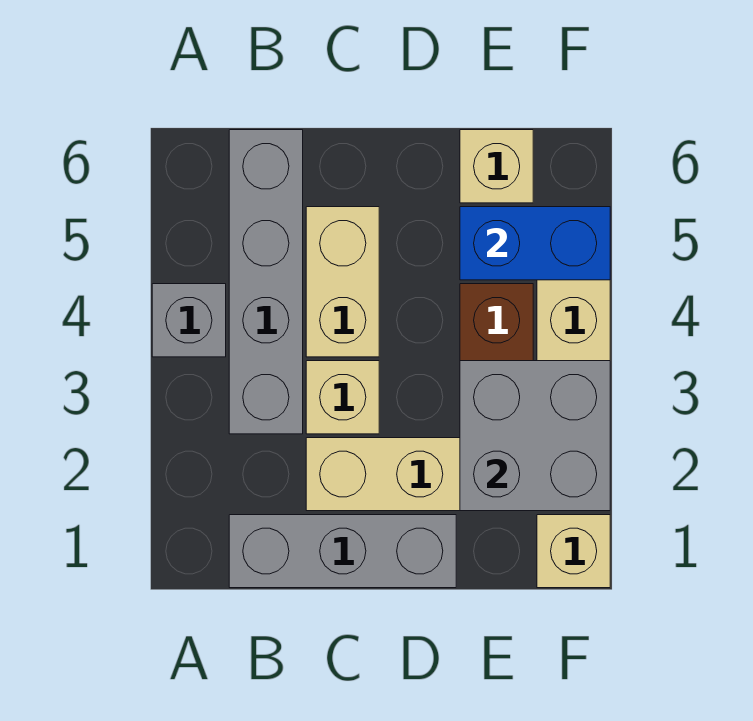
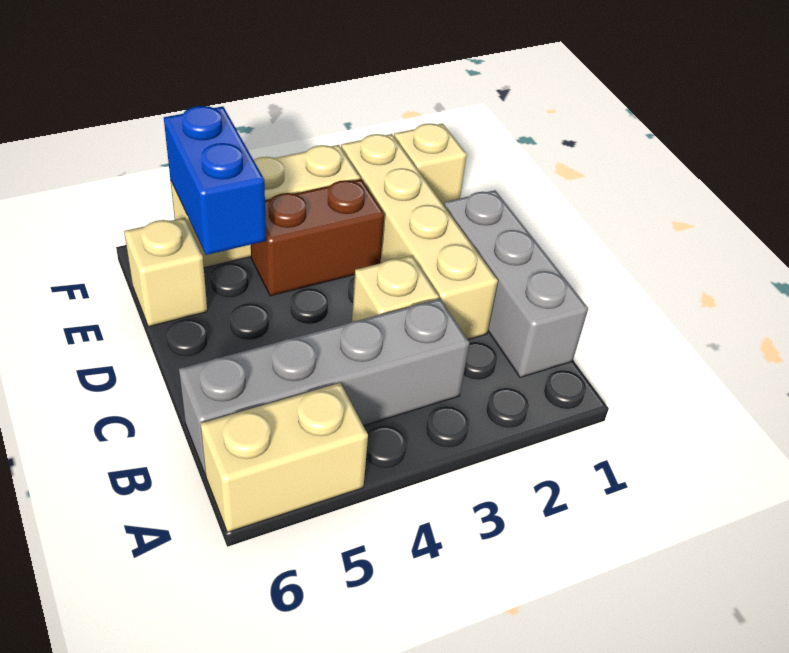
grey 1x1 brick [152,284,226,357] -> none
tan 1x2 brick [306,207,379,357] -> tan 1x2 brick moved to [200,383,368,532]
grey 2x2 brick [460,361,610,511] -> none

